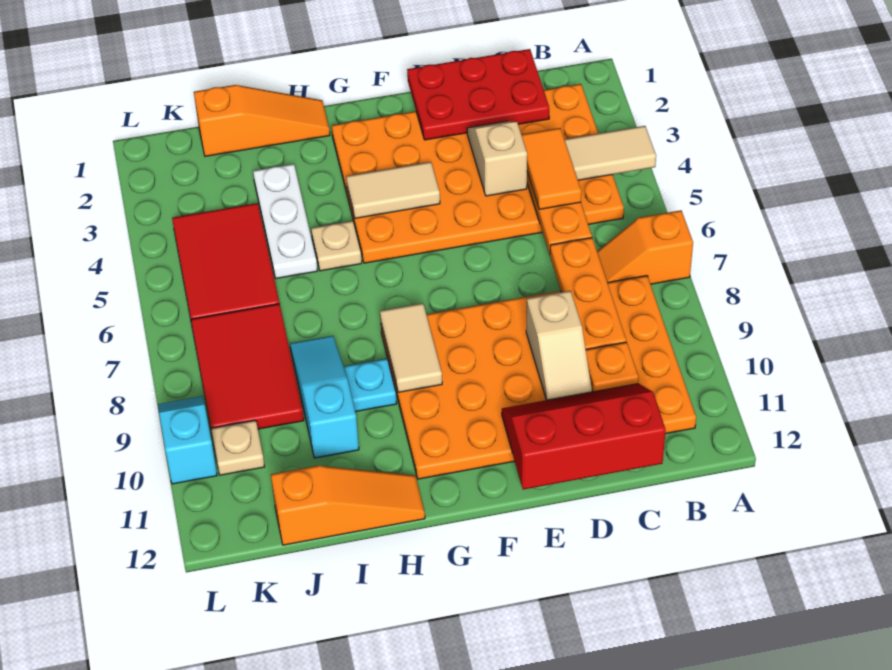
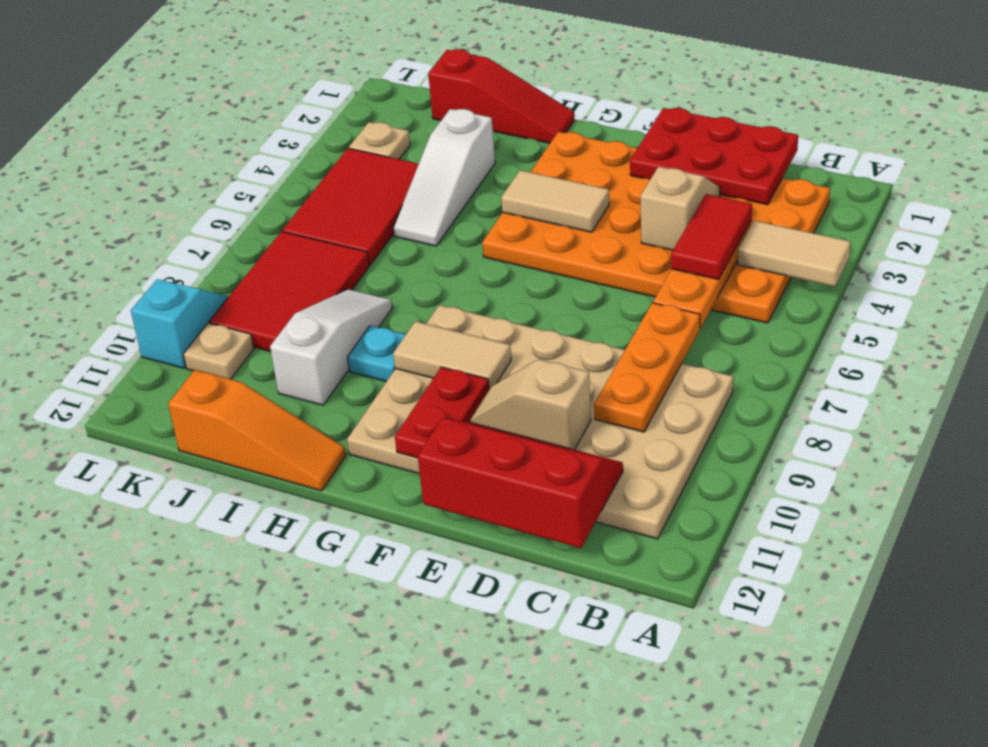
orange 1x2 slope [597,210,693,284] -> none
orange 4x6 plate [381,276,696,479] -> tan 4x6 plate [347,305,733,539]
orange 1x2 tile [521,128,581,209] -> red 1x2 tile [671,194,752,279]
orange 1x1 plate [586,342,638,392] -> none
tan 1x2 slope [526,291,592,400] -> tan 1x2 slope turned to [470,359,591,450]
none -> red 1x2 plate [395,367,489,458]
tan 1x2 tile [380,303,442,392] -> tan 1x2 tile turned to [393,321,511,389]
orange 1x3 slope [194,85,330,156] -> red 1x3 slope [428,49,574,143]
tan 1x1 plate [311,221,362,271] -> tan 1x1 plate moved to [349,122,410,159]
white 1x3 plate [253,164,318,278] -> white 1x3 slope [393,109,495,246]
cyan 1x3 slope [290,336,359,458] -> white 1x3 slope [270,289,392,405]

